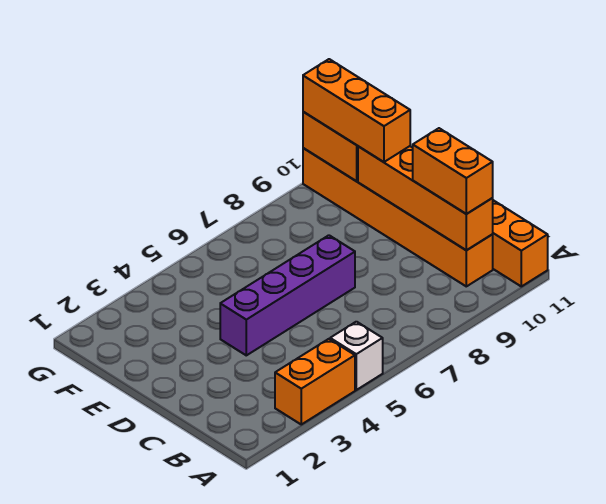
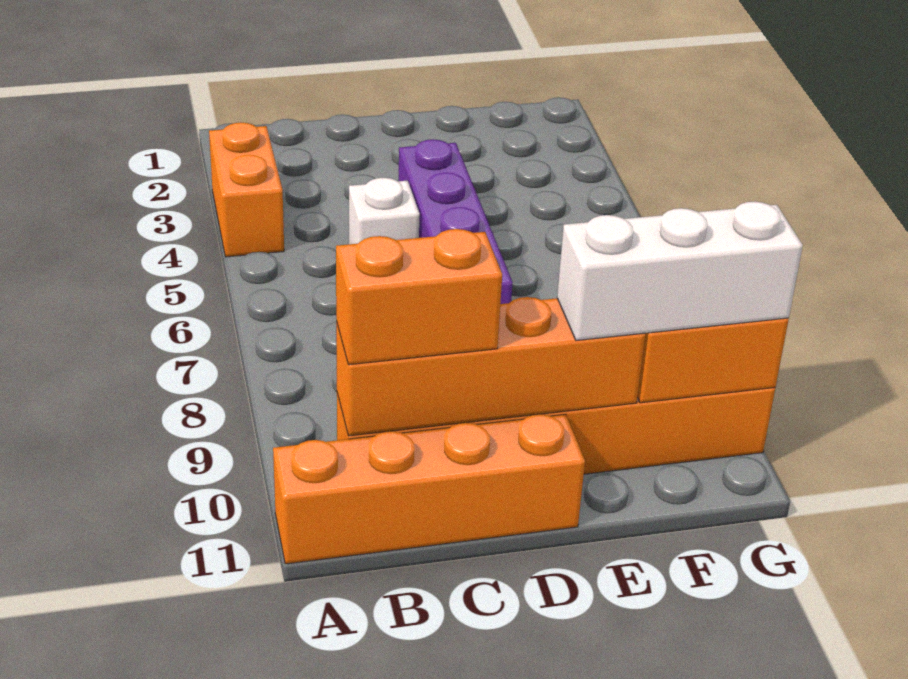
white 1x1 brick [330,322,383,390] -> white 1x1 brick moved to [349,178,420,244]
orange 1x3 brick [303,59,410,162] -> white 1x3 brick [557,201,803,341]

